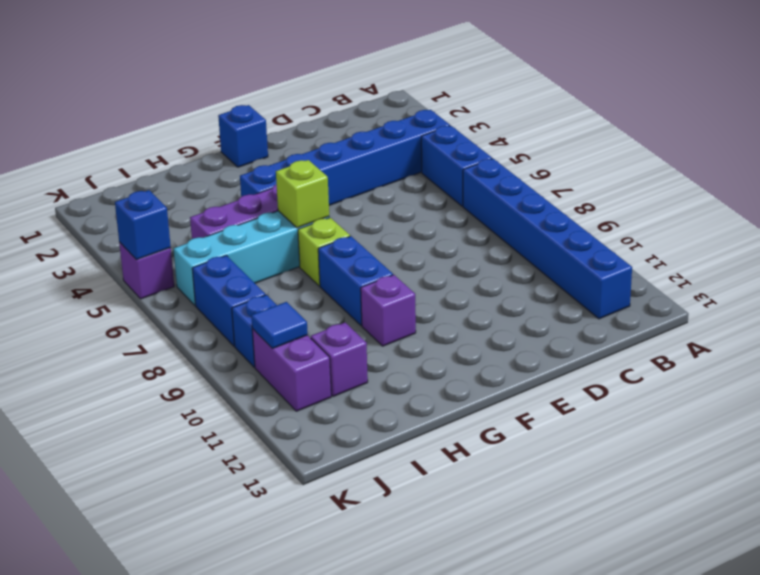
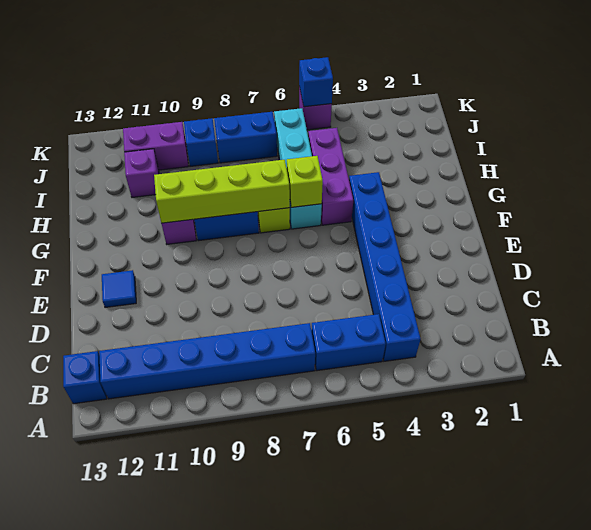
blue 1x1 brick [218,105,268,167] -> blue 1x1 brick moved to [63,351,107,404]
none -> lime 1x4 brick [154,160,290,223]
blue 1x1 tile [251,302,308,349] -> blue 1x1 tile moved to [102,270,136,307]

